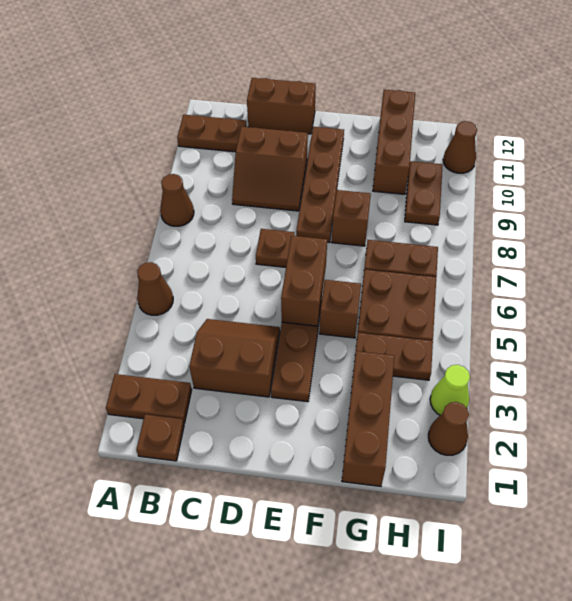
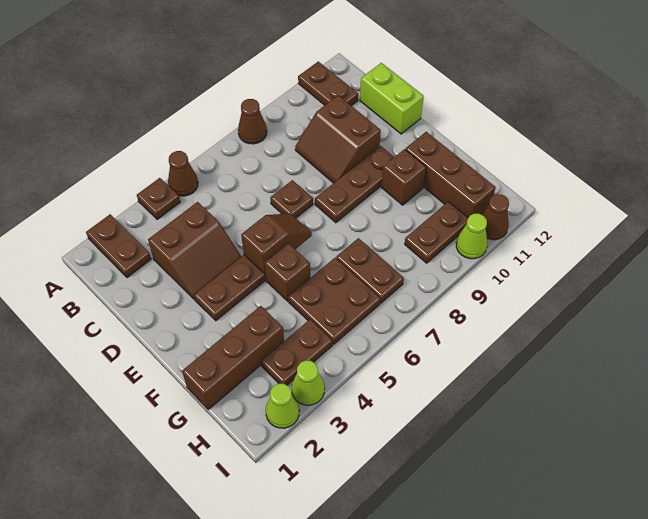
brown 1x1 plate [136,414,184,461] -> brown 1x1 plate moved to [137,178,180,220]
brown 2x2 slope [189,319,280,397] -> brown 2x2 slope turned to [148,202,241,299]
brown 1x2 brick [247,78,316,134] -> lime 1x2 brick [360,63,424,134]
brown 1x2 brick [281,236,327,326] -> brown 1x2 slope [241,213,312,274]
brown 1x4 plate [296,127,344,242] -> brown 1x3 plate [315,146,394,223]
brown 1x1 brick [331,190,371,246] -> brown 1x1 brick moved to [381,149,426,205]
brown 1x2 plate [355,333,433,380] -> brown 1x2 plate turned to [261,319,332,385]
brown 1x3 brick [373,90,415,194] -> brown 1x3 brick turned to [405,132,496,218]
brown 1x1 cone [428,402,469,455] -> lime 1x1 cone [266,384,299,428]
none -> lime 1x1 cone [456,214,487,259]

